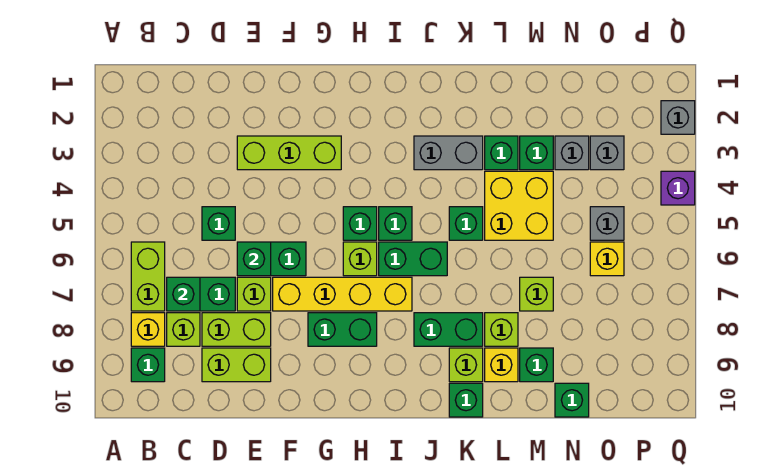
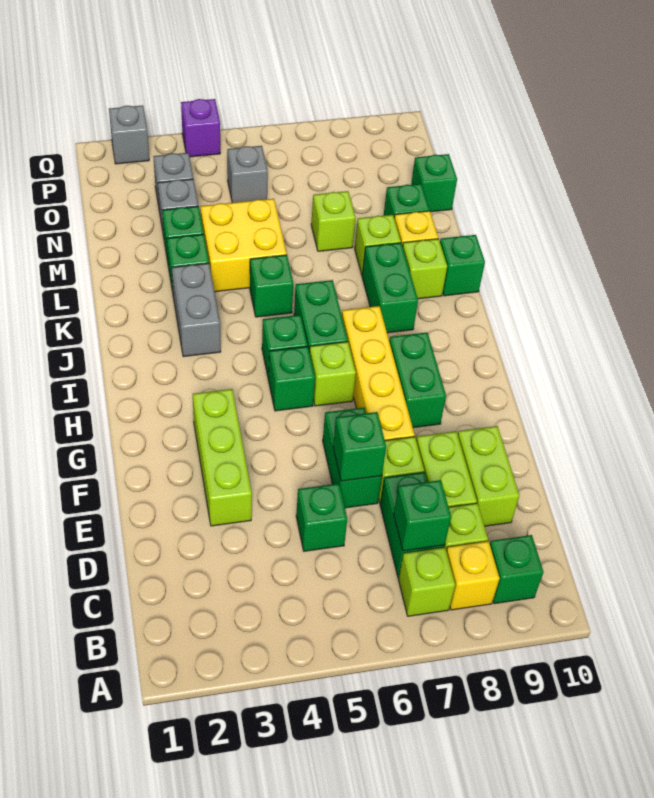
lime 1x2 brick [131,242,165,311] -> lime 1x1 brick [398,547,455,616]
yellow 1x1 brick [590,242,624,276] -> none

